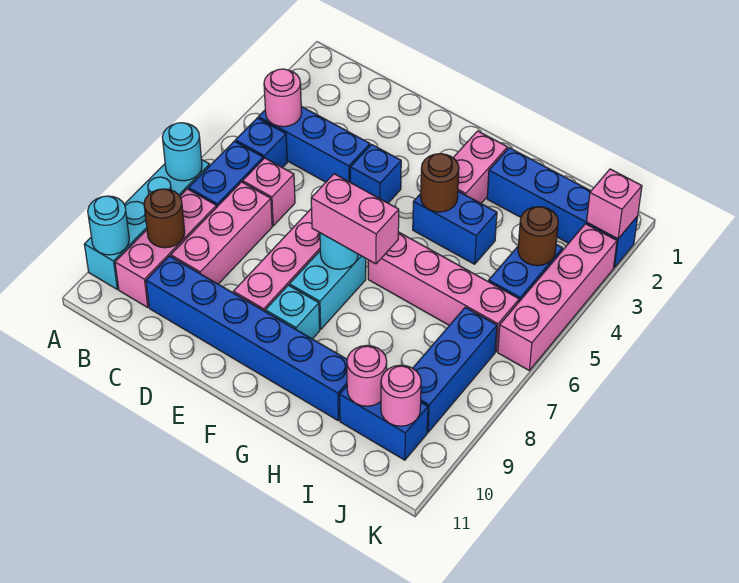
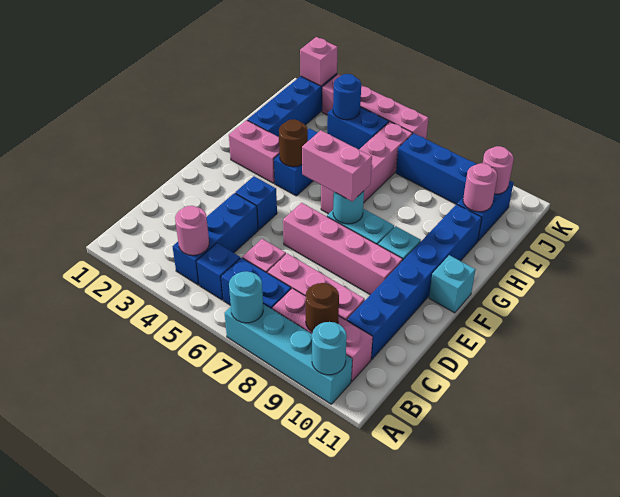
pink 1x2 brick [311,174,399,264] -> pink 1x2 brick turned to [302,130,372,201]
none -> cyan 1x1 brick [429,255,476,313]
brown 1x1 round brick [518,207,558,266] -> blue 1x1 round brick [333,74,361,120]

